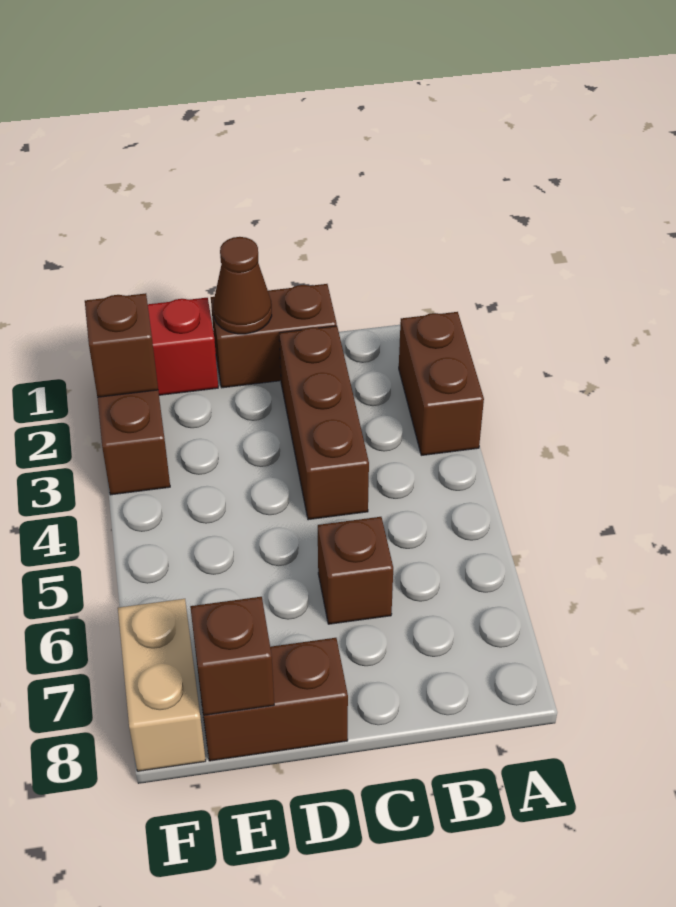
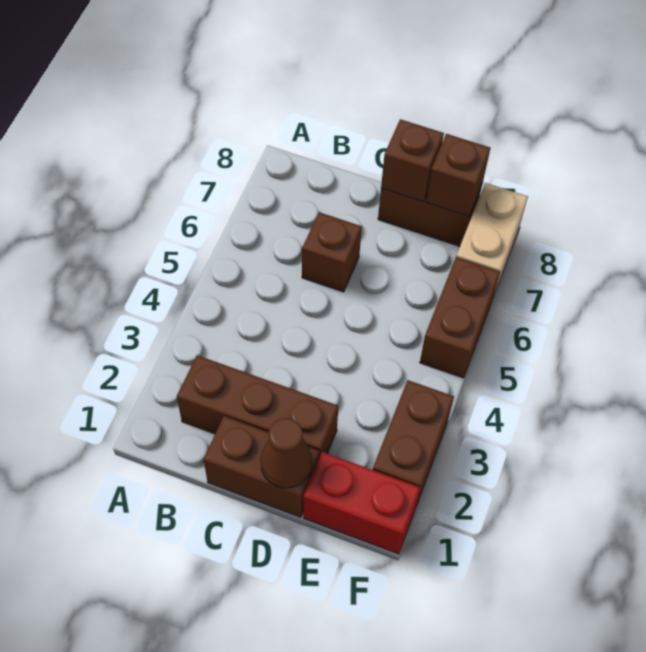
brown 1x2 brick [399,312,484,455] -> brown 1x2 brick moved to [420,258,500,378]
brown 1x3 brick [279,326,369,520] -> brown 1x3 brick turned to [177,355,338,457]
brown 1x1 brick [85,293,158,397] -> brown 1x1 brick moved to [381,119,444,202]

